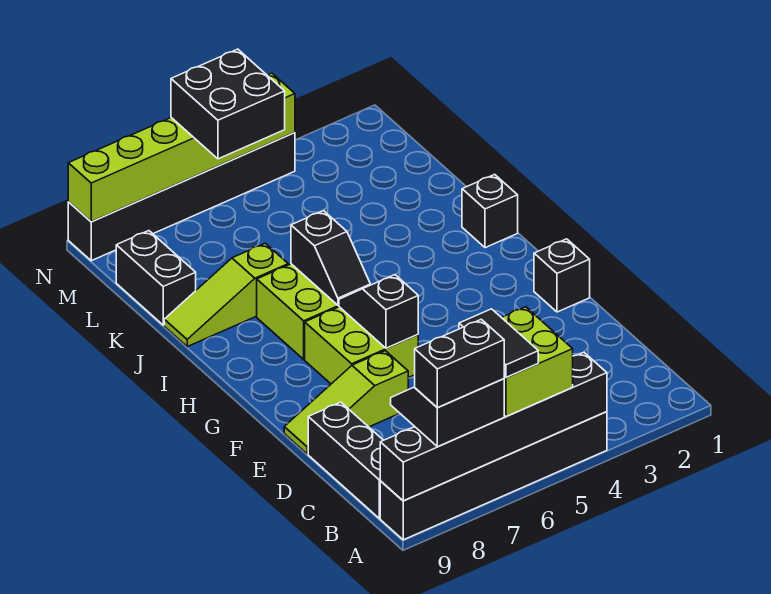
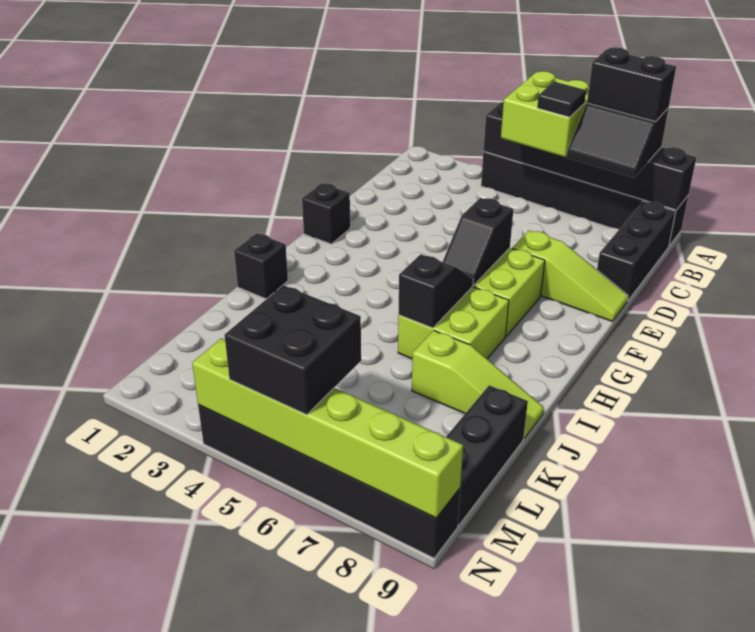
black 1x2 tile [459,309,538,378] -> black 1x1 tile [537,82,586,117]
black 1x2 brick [116,231,196,325] -> black 1x3 brick [446,385,528,526]

